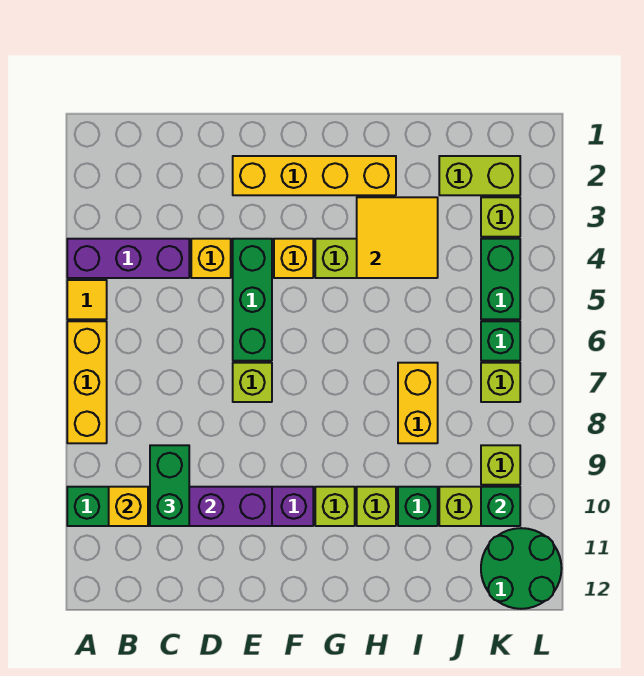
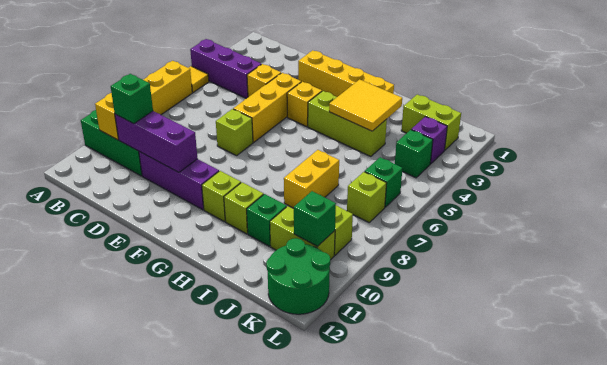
green 1x2 brick [150,445,189,526] -> green 1x1 brick [111,74,153,124]
green 1x3 brick [233,239,272,361] -> yellow 1x3 brick [233,73,301,142]
lime 1x1 brick [481,197,520,237] -> purple 1x1 brick [411,117,447,164]
green 1x2 brick [481,239,520,319] -> green 1x1 brick [395,130,433,178]

